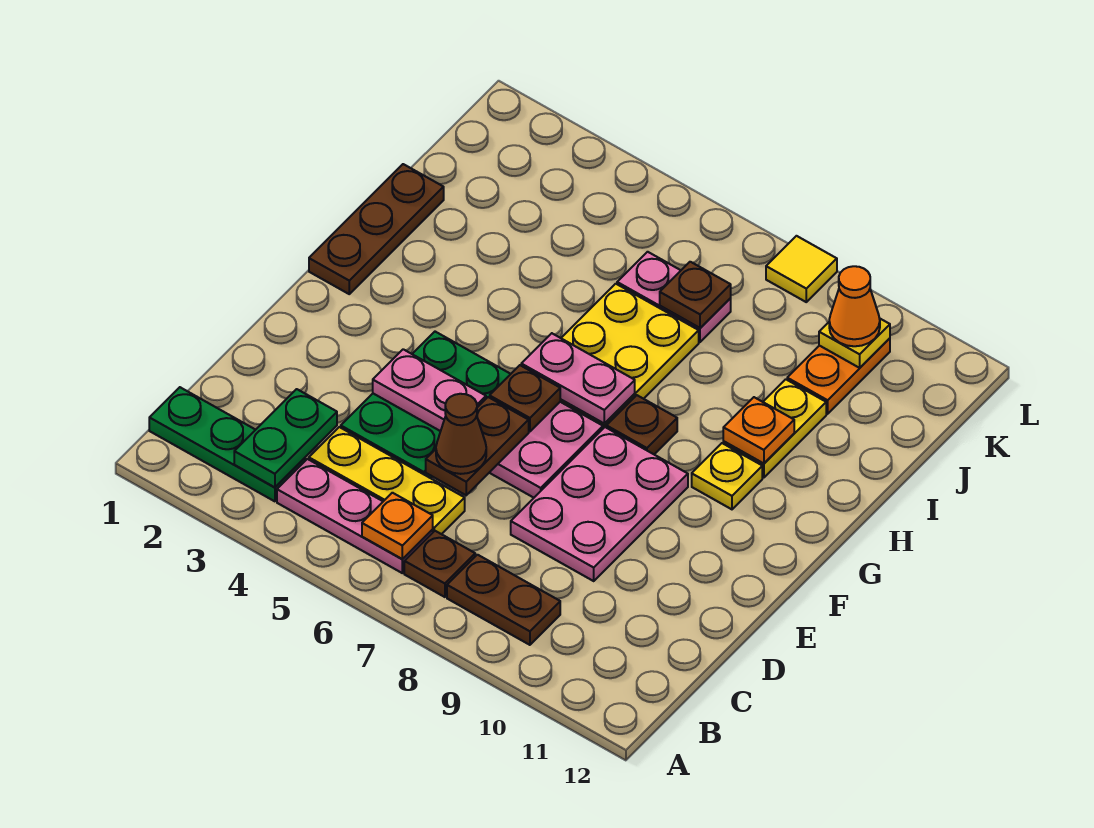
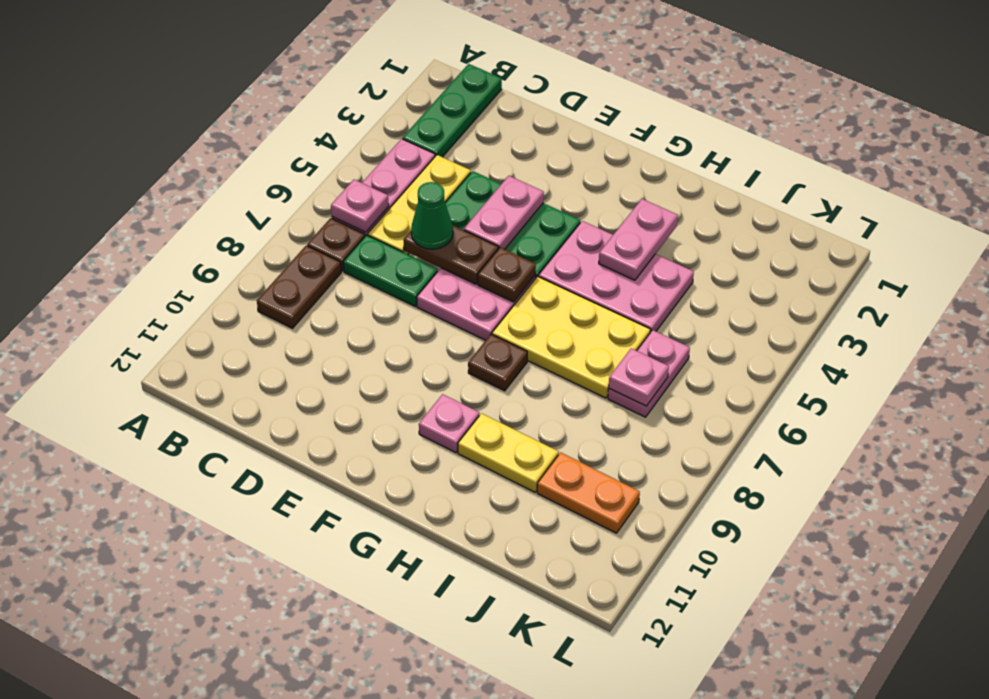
green 1x2 plate [234,389,337,487] -> green 1x2 plate moved to [343,235,438,306]
orange 1x1 plate [362,493,433,559] -> pink 1x1 plate [331,180,389,232]
brown 1x1 cone [436,394,486,474] -> green 1x1 cone [411,182,453,249]
pink 2x3 plate [511,427,688,581] -> pink 2x3 plate moved to [538,221,694,332]
brown 1x3 plate [309,164,444,294] -> none
pink 1x2 plate [521,333,635,423] -> pink 1x2 plate moved to [599,199,678,280]
yellow 1x1 plate [692,443,762,509] -> pink 1x1 plate [419,394,479,453]
orange 1x1 plate [723,397,794,463] -> none
brown 1x1 plate [660,262,731,328] -> pink 1x1 plate [609,348,669,406]
yellow 1x1 plate [819,318,890,368] -> none
orange 1x1 cone [829,266,880,346] -> none
yellow 1x1 tile [766,236,837,302] -> none

